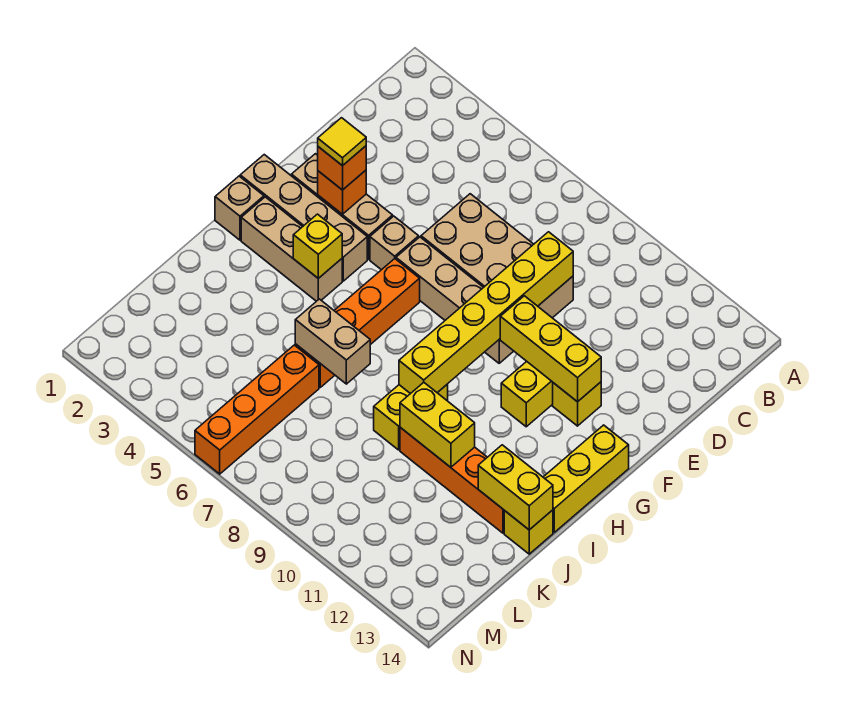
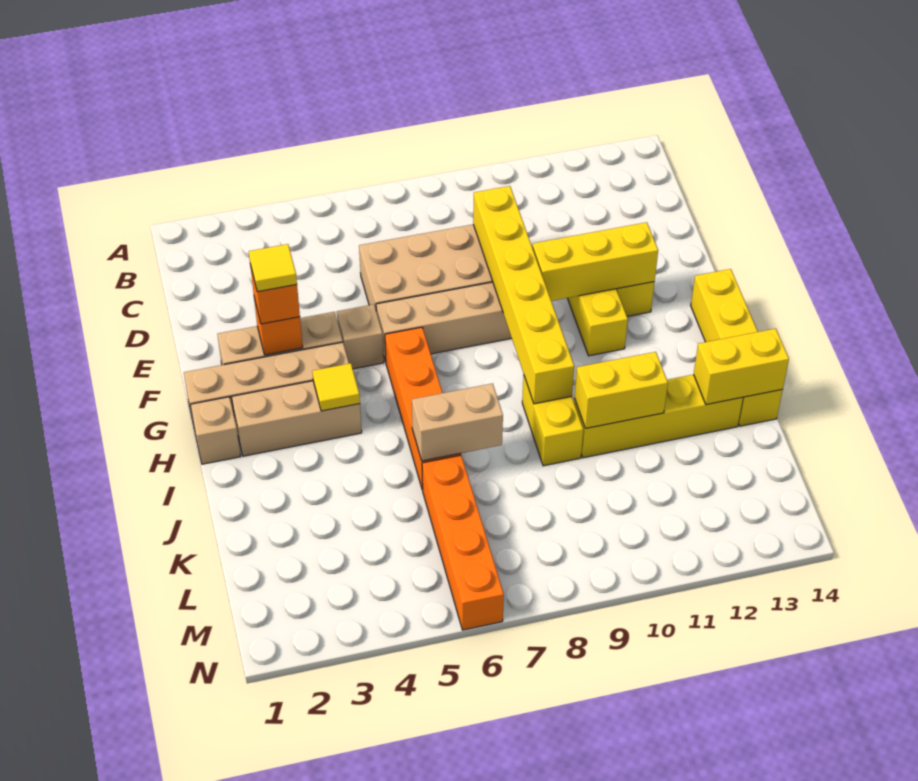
yellow 1x1 brick [293,214,342,278] -> yellow 1x1 tile [312,363,360,411]
orange 1x4 brick [400,427,504,533] -> yellow 1x4 brick [574,374,743,458]

